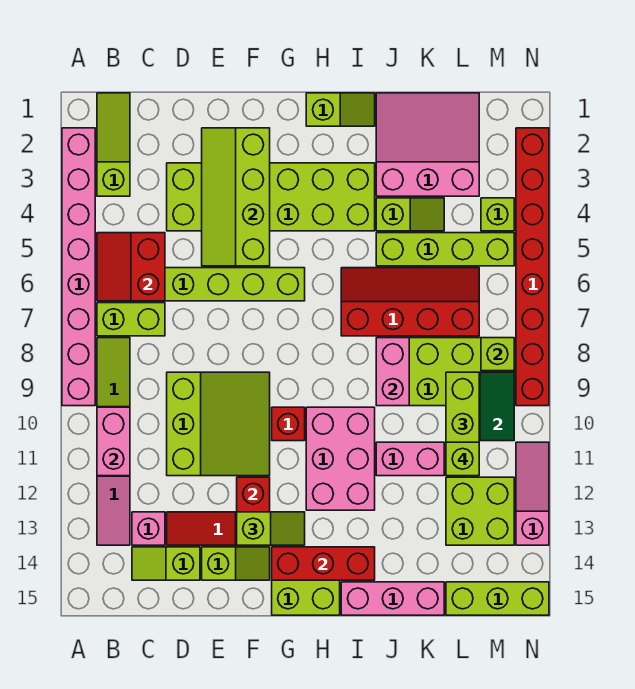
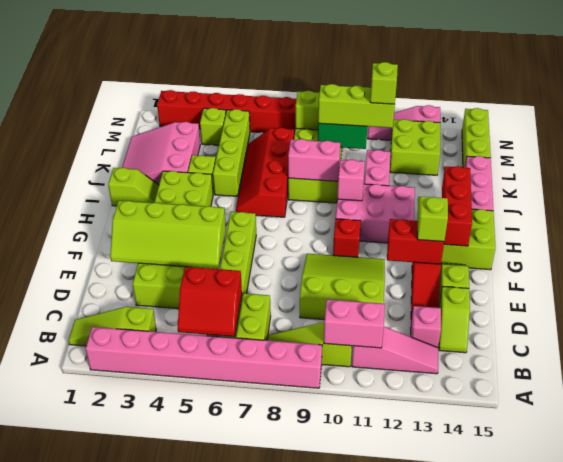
lime 1x2 slope [306,93,375,126] -> lime 1x2 slope turned to [108,168,159,206]
none -> pink 1x1 brick [337,160,365,201]

